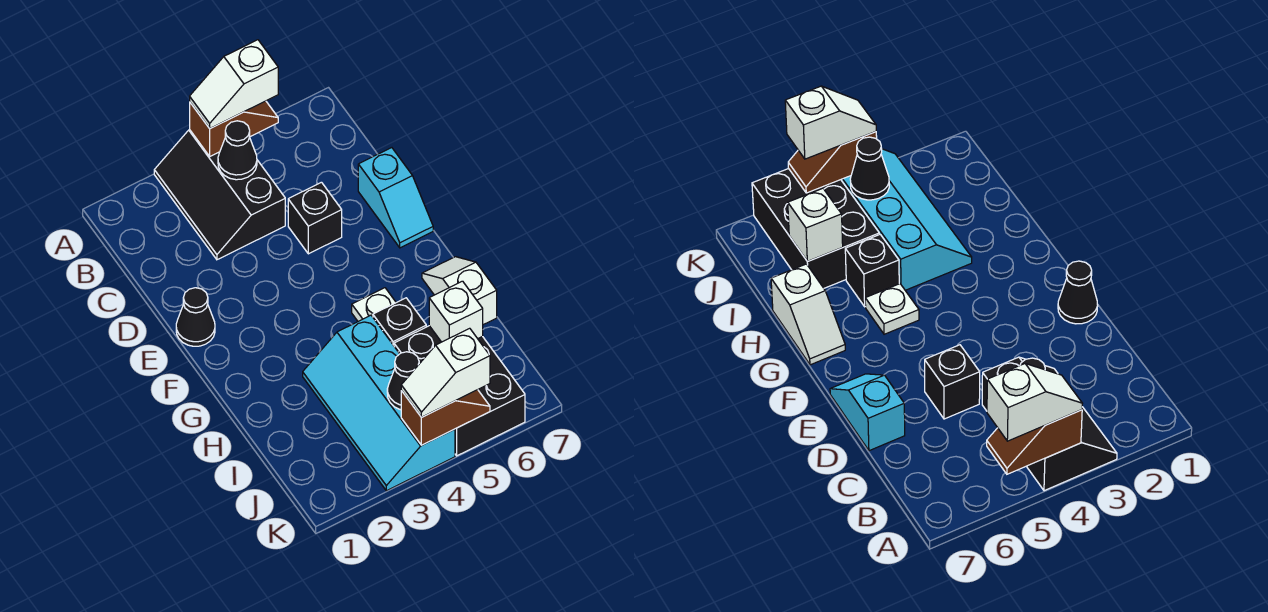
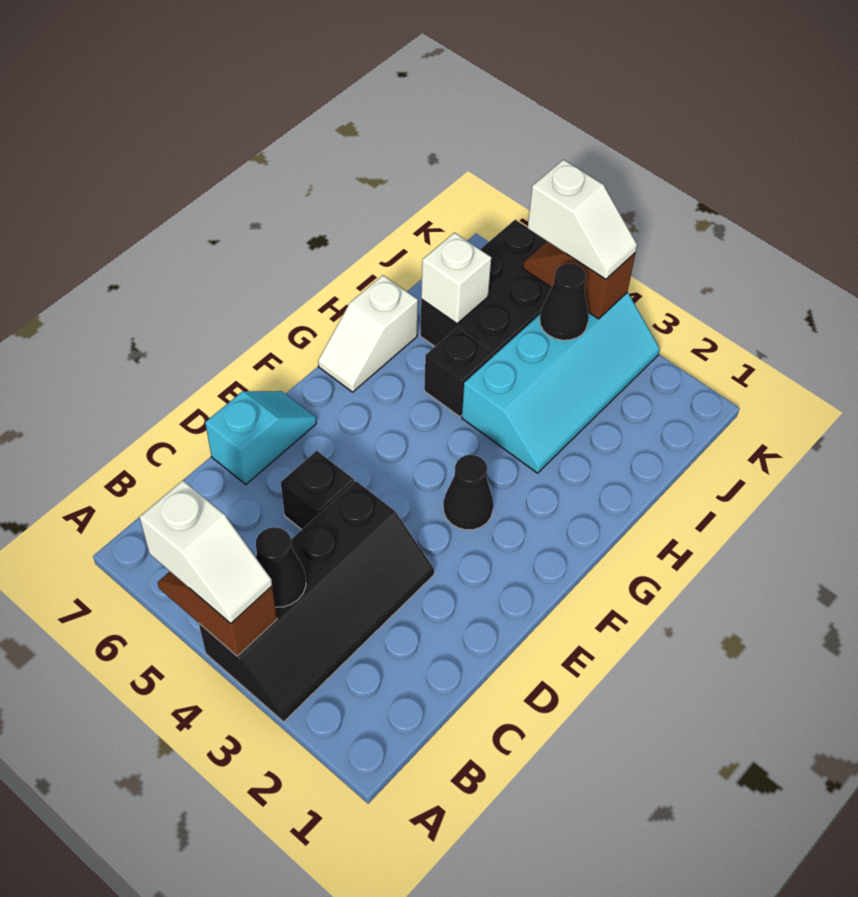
black 2x3 slope [154,130,285,260] -> black 2x4 slope [199,481,434,722]
black 1x1 cone [176,288,215,346] -> black 1x1 cone moved to [443,455,493,530]
white 1x1 plate [352,288,396,321] -> none

